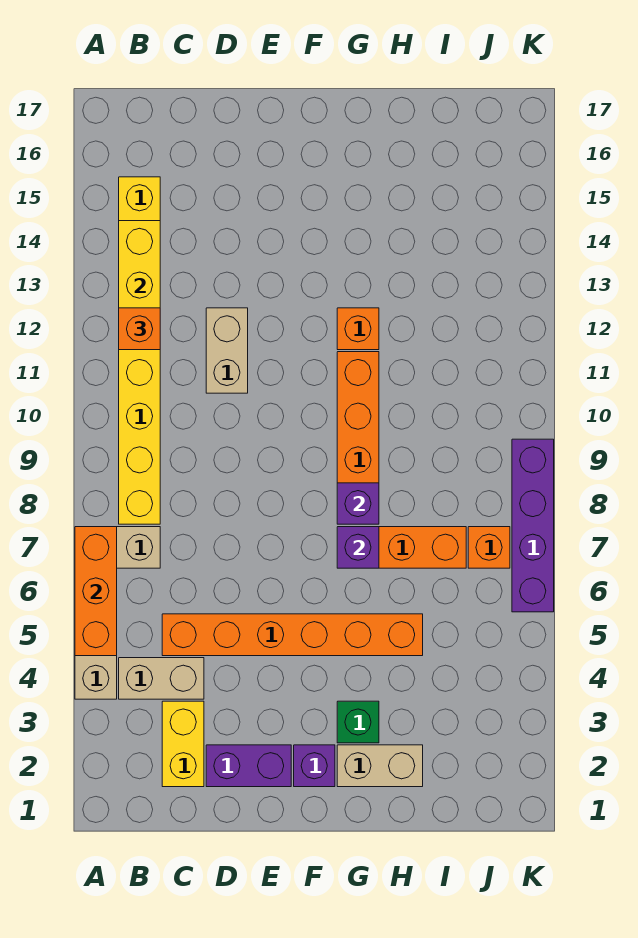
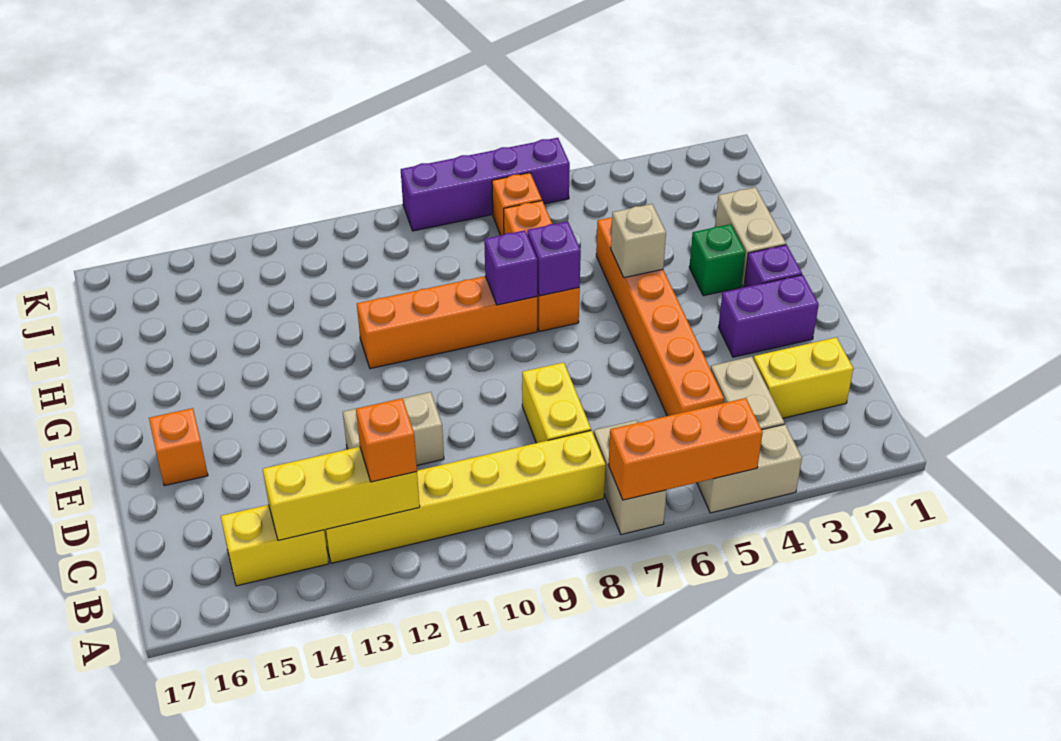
none -> yellow 1x2 brick [522,362,591,443]
purple 1x2 brick [206,745,291,787] -> purple 1x2 brick turned to [718,275,819,357]
none -> tan 1x1 brick [611,204,666,278]
orange 1x1 brick [337,308,379,350] -> orange 1x1 brick moved to [149,408,208,486]

